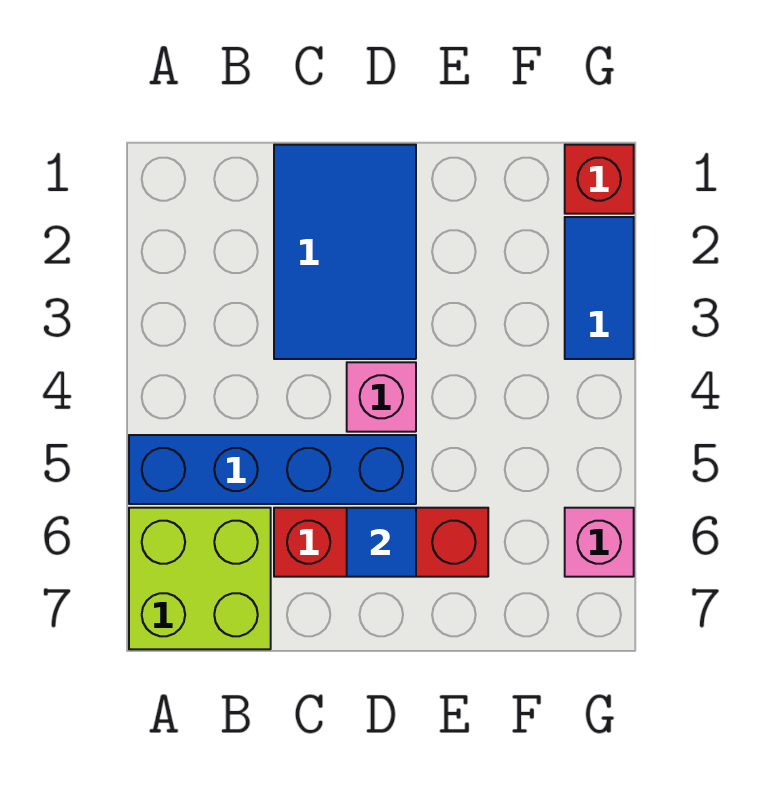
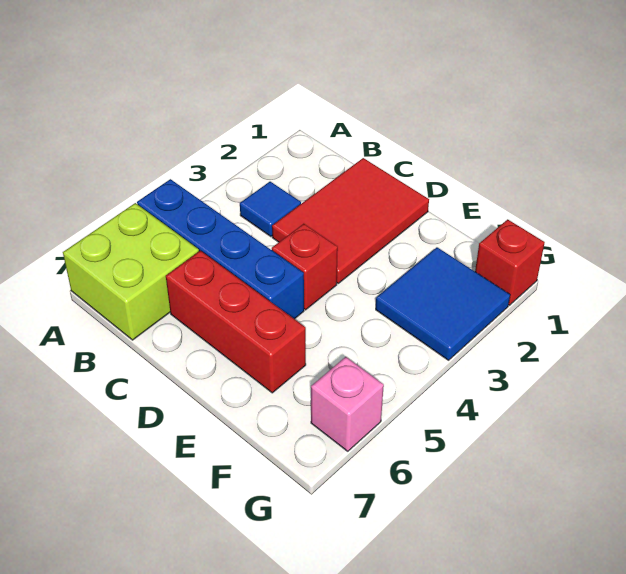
blue 2x3 tile [274,145,416,359] -> red 2x3 tile [272,158,429,283]
pink 1x1 brick [347,362,416,432] -> red 1x1 brick [272,224,338,310]
blue 1x1 tile [347,508,416,577] -> blue 1x1 tile moved to [240,182,301,237]
blue 1x2 tile [565,217,634,359] -> blue 2x2 tile [376,247,510,360]

